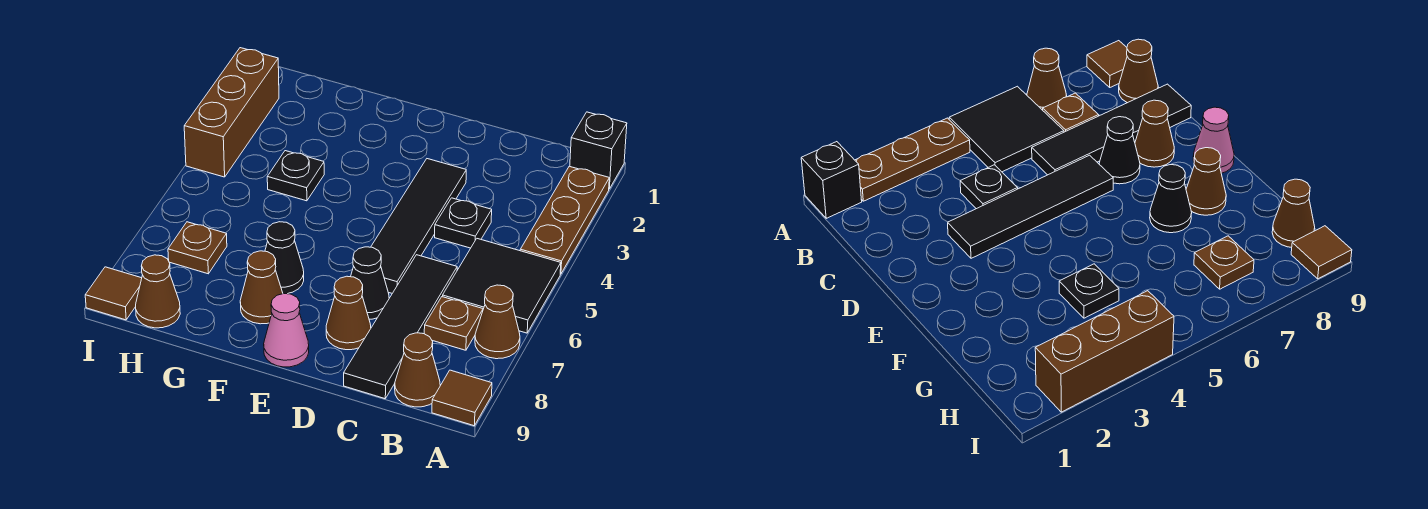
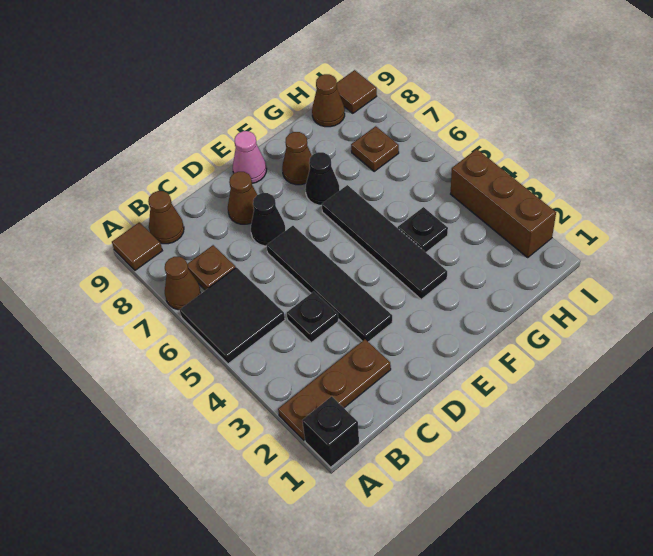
brown 1x3 plate [520,166,609,274] -> brown 1x3 plate turned to [278,339,391,440]
black 1x4 tile [344,255,457,399] -> black 1x4 tile moved to [322,185,447,299]

